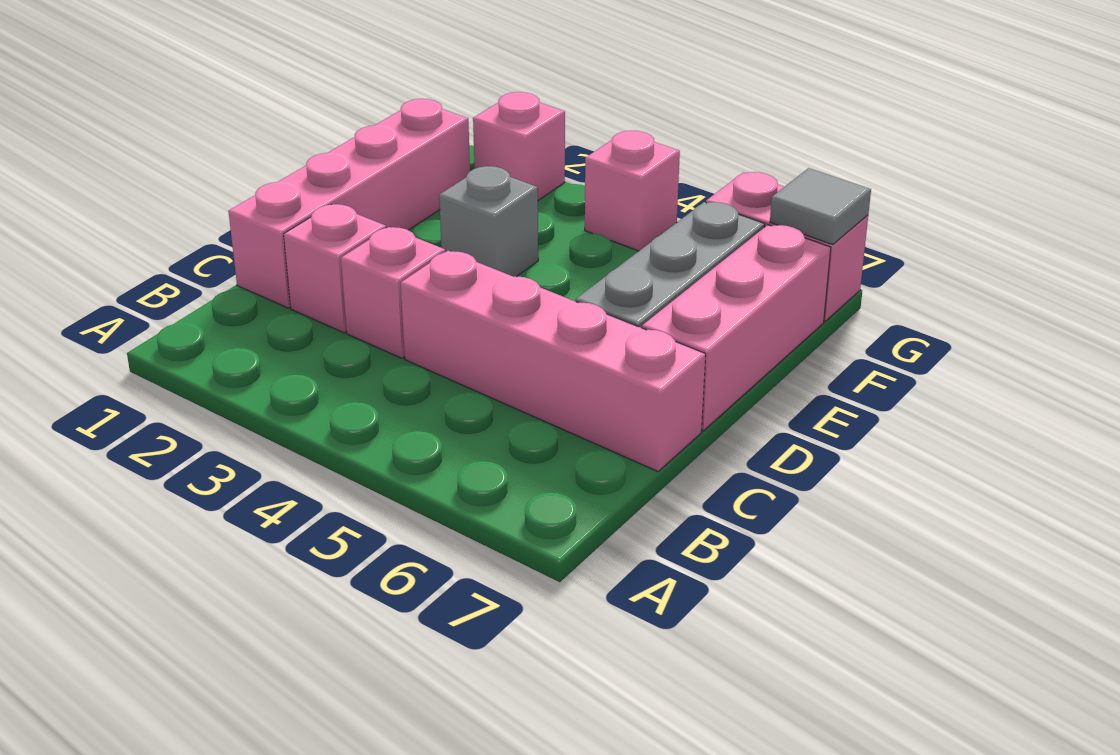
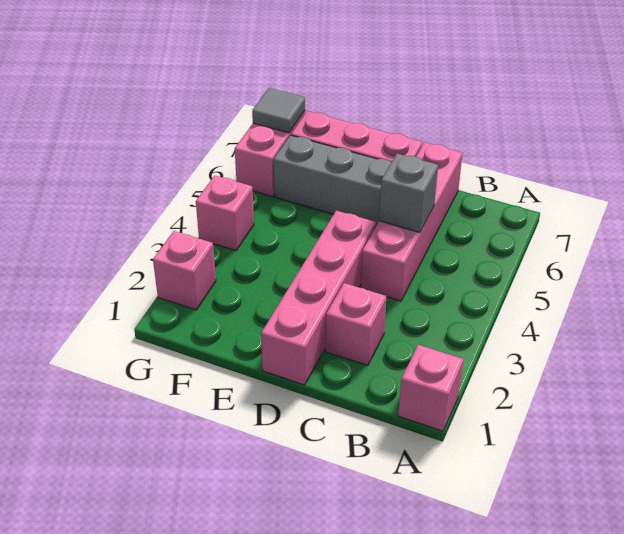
pink 1x4 brick [228,99,470,308] -> pink 1x4 brick turned to [261,210,376,385]
pink 1x1 brick [341,227,445,358] -> pink 1x1 brick moved to [398,345,463,431]
grey 1x1 brick [439,166,538,277] -> grey 1x1 brick moved to [379,154,438,232]

